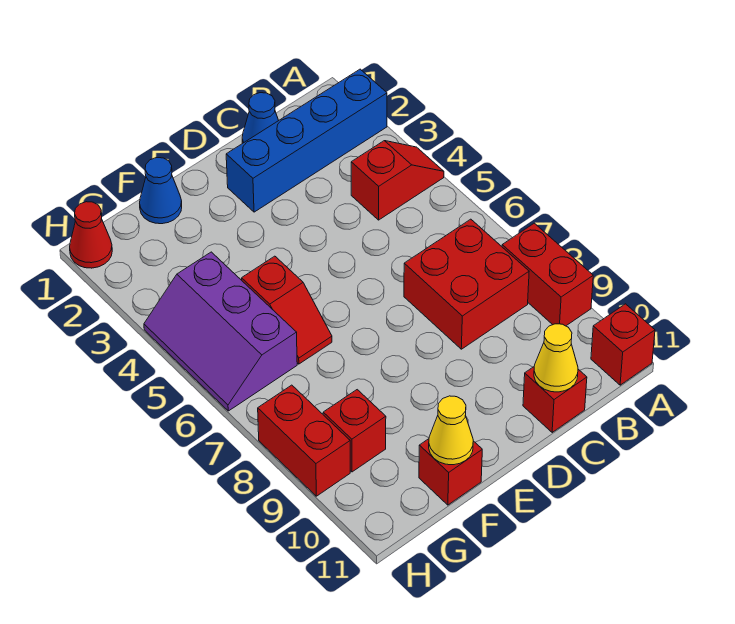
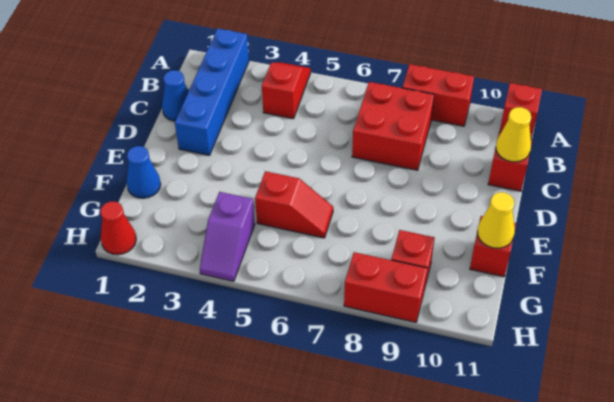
purple 2x3 slope [144,252,297,411] -> purple 1x2 slope [200,192,255,281]

